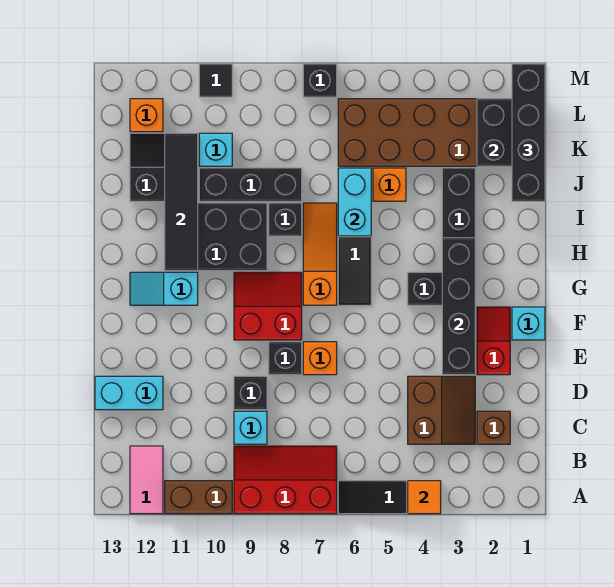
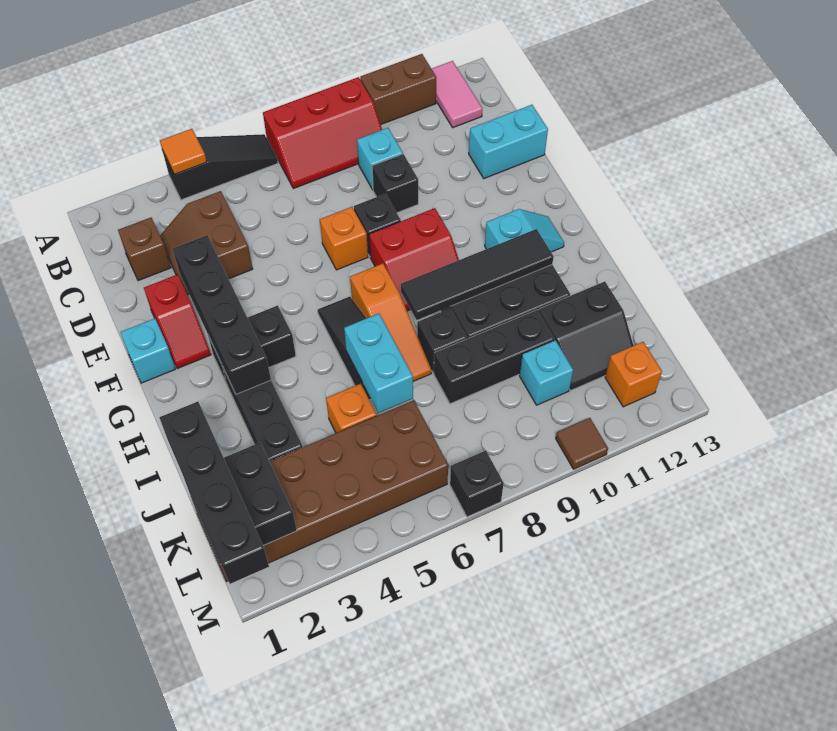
black 1x4 tile [165,133,198,271] -> black 1x4 tile turned to [401,229,554,320]
black 1x1 tile [199,64,232,97] -> brown 1x1 tile [556,418,608,469]

